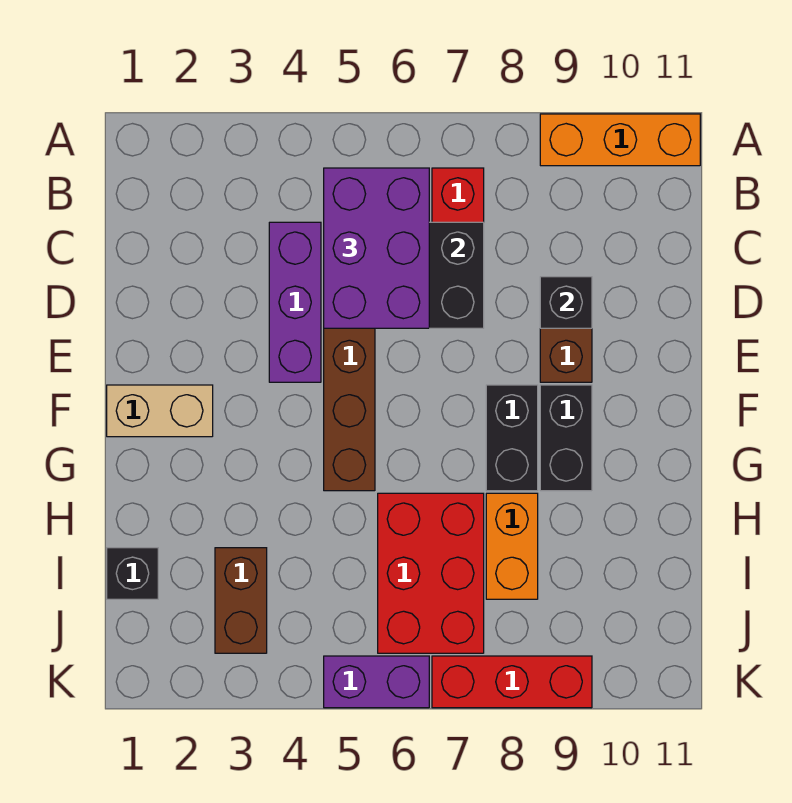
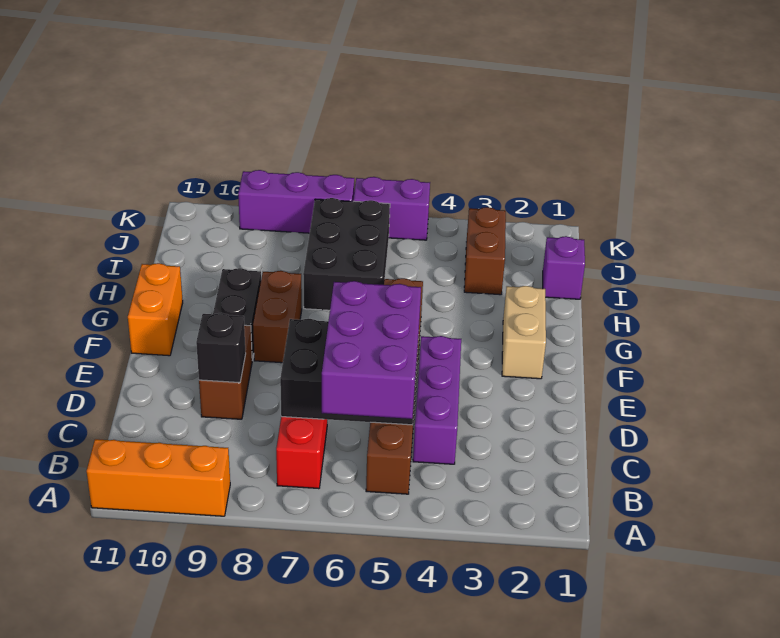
tan 1x2 brick [107,385,213,437] -> tan 1x2 brick turned to [502,286,546,379]
black 1x2 brick [486,385,538,491] -> brown 1x2 brick [253,271,302,363]
red 2x3 brick [378,493,484,653] -> black 2x3 brick [303,198,390,310]
orange 1x2 brick [486,493,538,599] -> orange 1x2 brick moved to [128,263,183,356]
black 1x1 brick [107,548,158,599] -> purple 1x1 brick [543,236,585,299]
red 1x3 brick [432,656,592,708] -> purple 1x3 brick [238,170,354,233]

